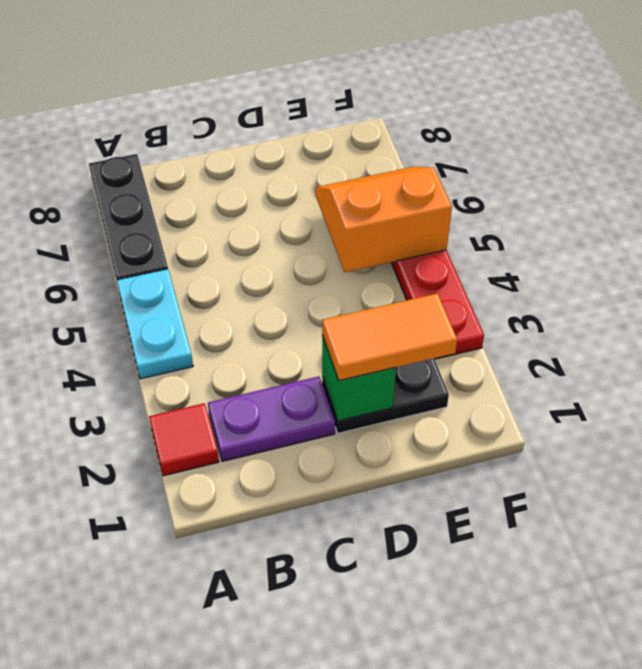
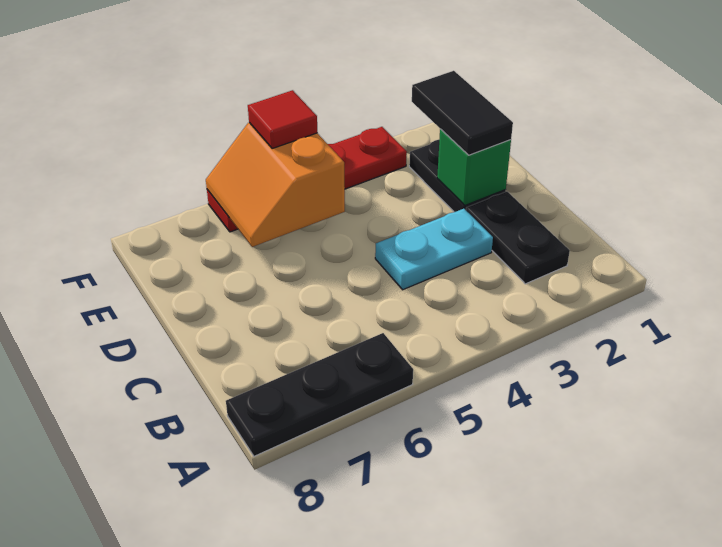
red 1x1 tile [149,403,219,476] -> red 1x1 tile moved to [248,90,318,149]
cyan 1x2 plate [117,269,193,379] -> cyan 1x2 plate moved to [375,209,493,290]
purple 1x2 plate [208,376,335,461] -> black 1x2 plate [466,192,570,284]
orange 1x2 tile [322,294,457,381] -> black 1x2 tile [412,71,513,155]

